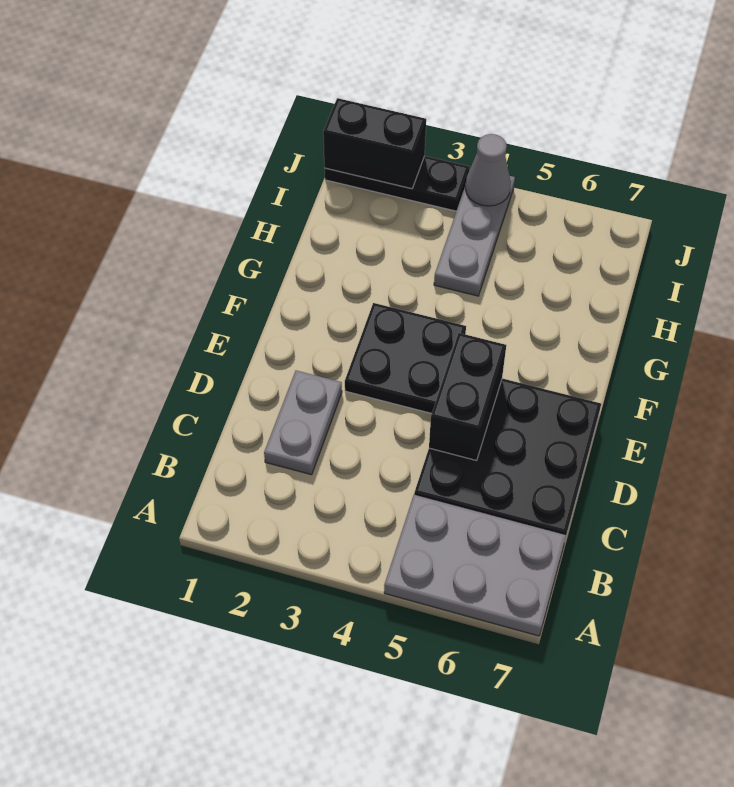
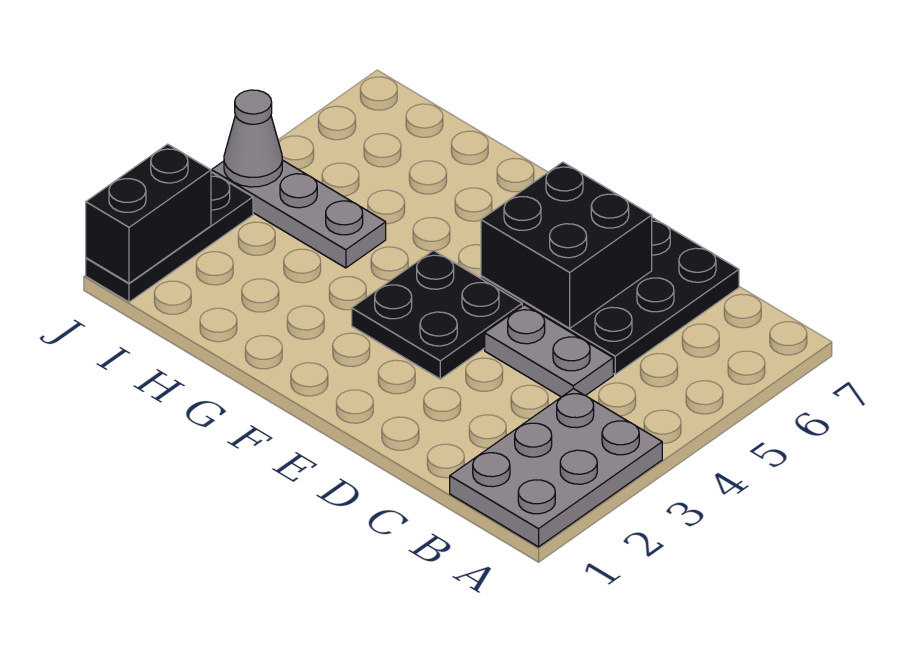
grey 2x3 plate [384,495,566,636] -> grey 2x3 plate moved to [450,389,662,547]
grey 1x2 plate [264,371,342,475] -> grey 1x2 plate moved to [485,305,613,397]
black 1x2 brick [429,333,506,460] -> black 2x2 brick [481,162,652,328]

